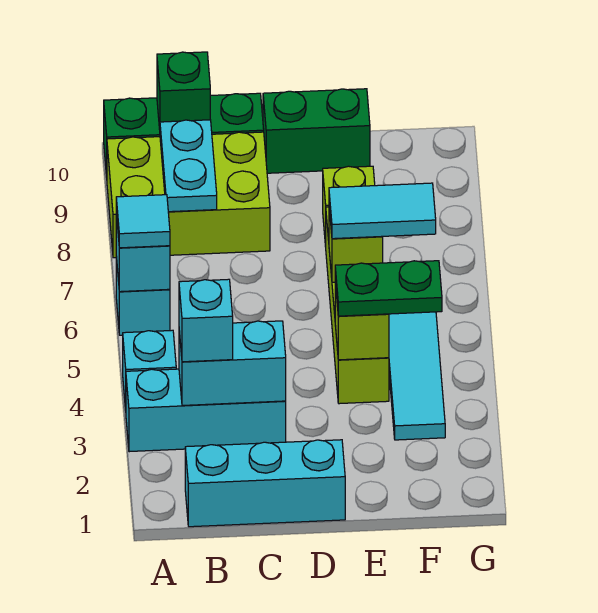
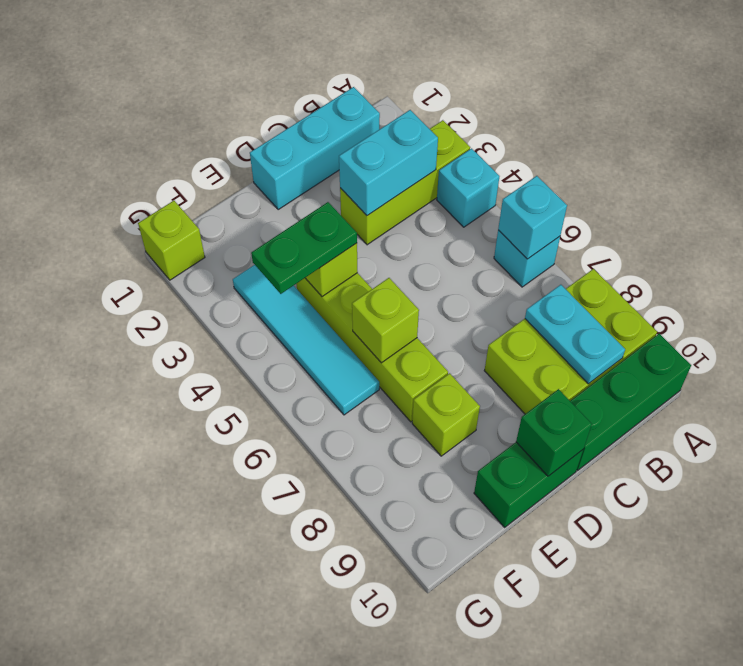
cyan 1x3 brick [126,369,286,452] -> lime 1x3 brick [340,120,470,245]
cyan 1x1 tile [116,195,170,248] -> none
cyan 1x1 brick [179,279,233,362] -> none
green 1x1 brick [157,52,210,130] -> green 1x1 brick moved to [516,389,592,476]
cyan 1x2 tile [329,183,436,239] -> none
none -> lime 1x1 brick [138,201,205,280]

